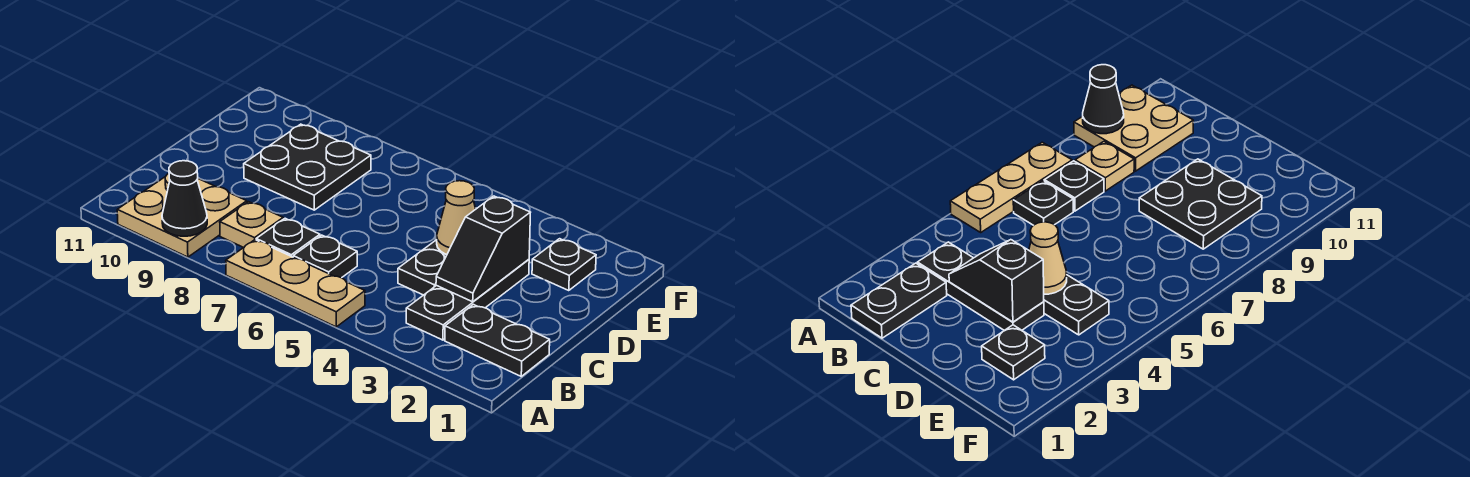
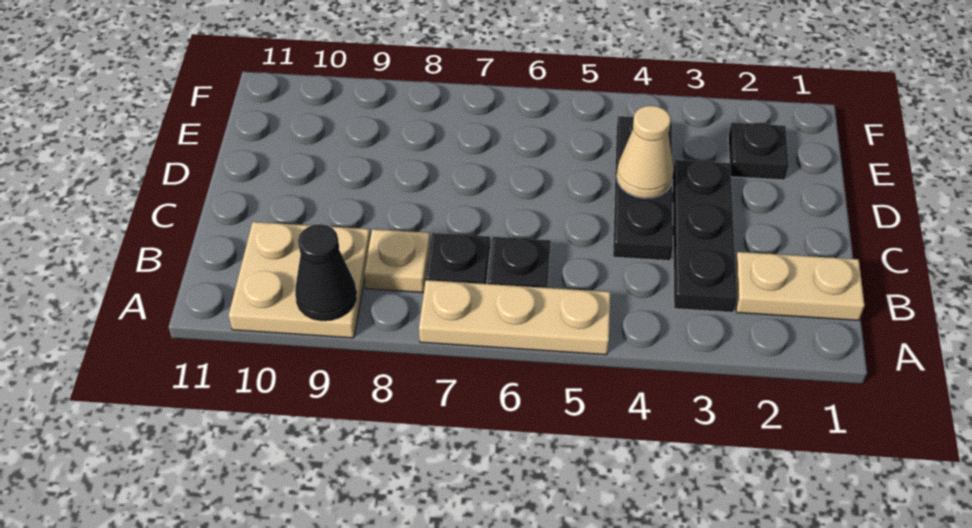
black 1x2 plate [445,304,550,376] -> tan 1x2 plate [735,252,865,320]
black 1x2 slope [436,196,531,302] -> none
black 2x2 plate [244,124,371,210] -> none

